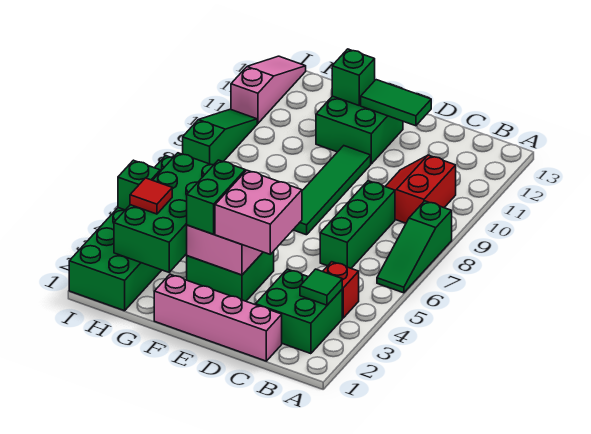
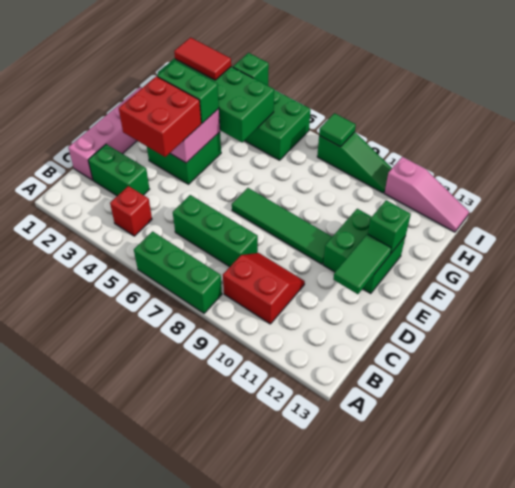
green 1x3 slope [377,201,452,293] -> green 1x3 brick [134,232,222,313]
green 2x2 brick [256,269,342,354] -> green 1x2 brick [88,144,150,196]
green 1x1 tile [300,269,342,305] -> green 1x1 tile moved to [319,113,356,147]
pink 2x2 brick [215,170,302,254] -> red 2x2 brick [119,76,201,157]
red 1x1 tile [130,178,172,214] -> red 1x2 tile [174,38,231,80]

